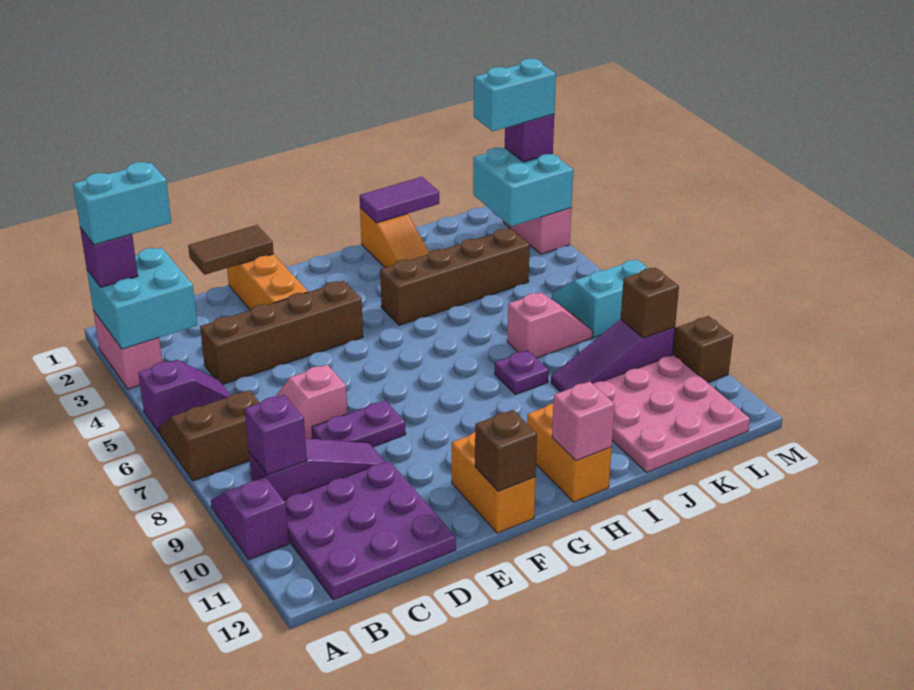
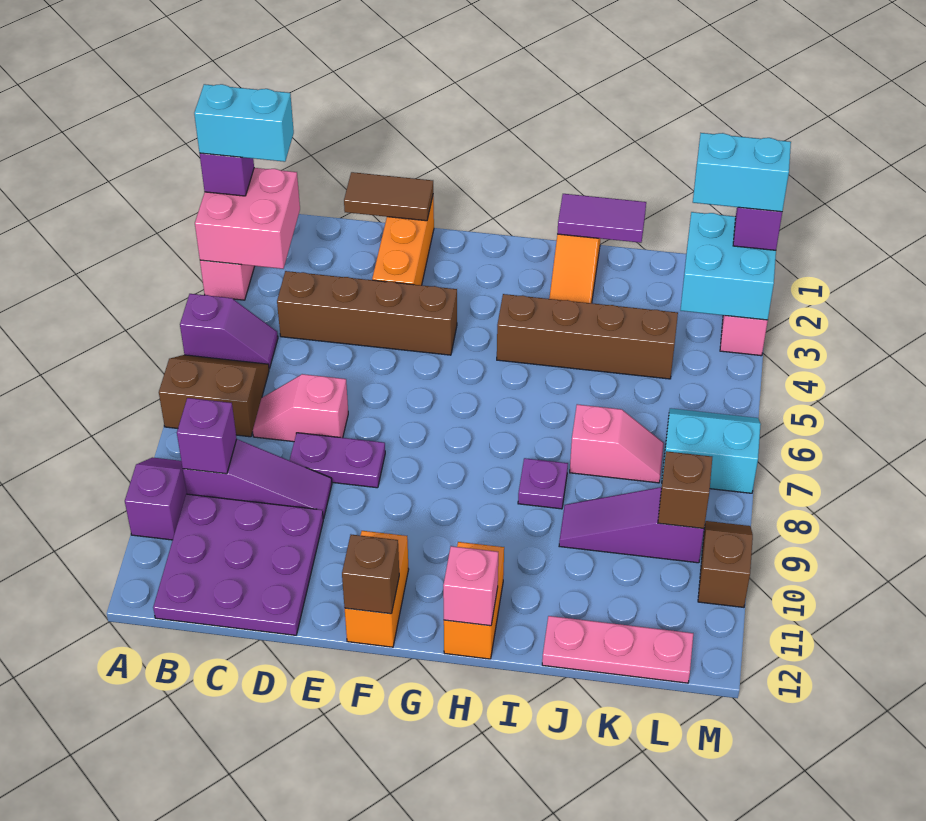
cyan 2x2 brick [87,248,197,349] -> pink 2x2 brick [195,168,300,269]
pink 3x3 plate [593,355,750,472] -> pink 1x3 plate [542,616,693,683]

